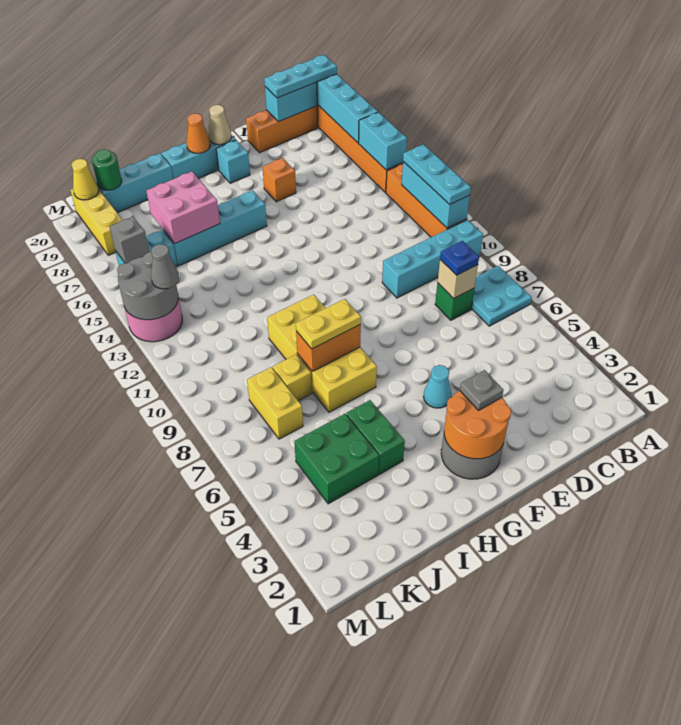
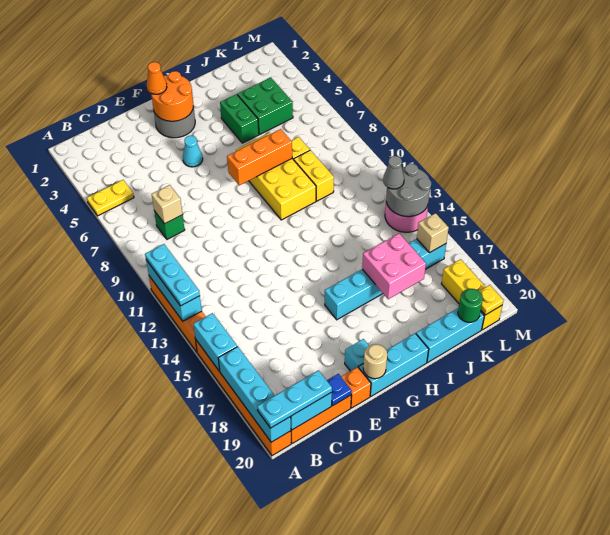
cyan 2x2 plate [471,266,532,326] -> none
cyan 1x4 brick [382,220,483,298] -> none
blue 1x1 plate [440,241,479,275] -> blue 1x1 plate moved to [327,374,352,406]
orange 1x1 brick [263,158,296,202] -> orange 1x1 brick moved to [341,367,371,408]
grey 1x1 plate [460,370,503,410] -> none
tan 1x1 cone [208,105,231,145] -> tan 1x1 round brick [363,344,387,379]
orange 1x1 cone [187,113,210,153] -> orange 1x1 cone moved to [147,62,167,94]
orange 1x2 brick [296,324,361,371] -> orange 1x3 brick [227,129,292,185]
yellow 1x2 plate [296,299,361,349] -> yellow 1x2 plate moved to [87,180,134,216]
yellow 1x2 brick [247,367,303,439] -> yellow 1x2 brick moved to [294,150,334,201]
grey 1x1 brick [110,217,149,263] -> tan 1x1 brick [417,213,449,253]
yellow 1x1 cone [72,159,99,200] -> yellow 1x1 plate [479,285,504,315]

